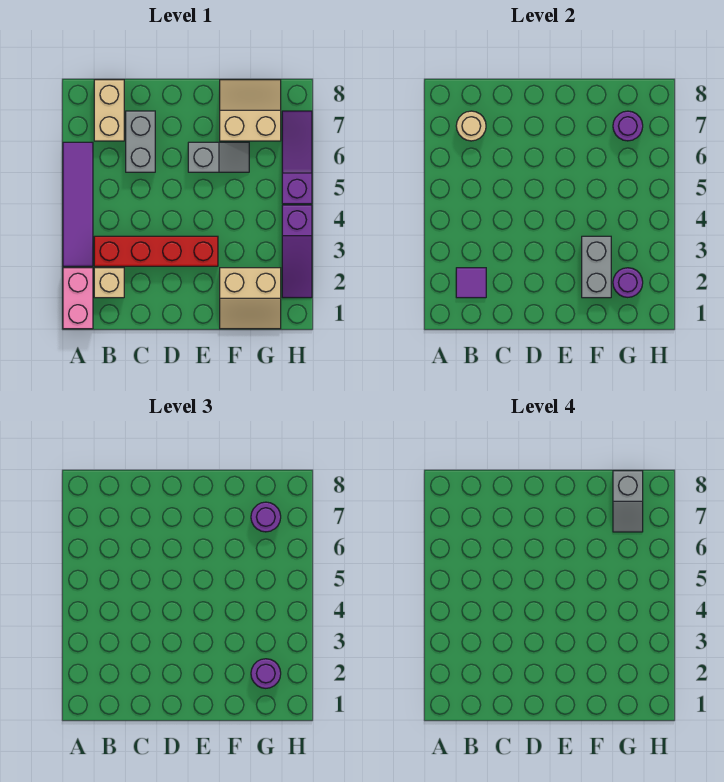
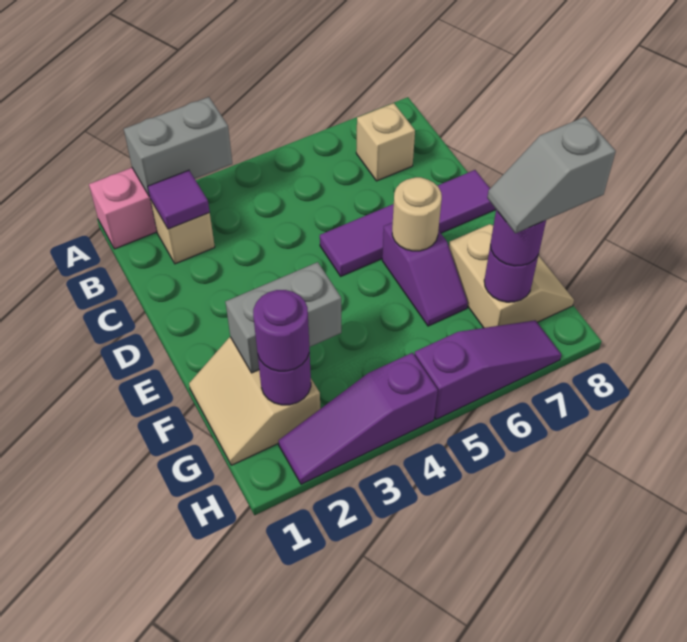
purple 1x4 tile [63,142,93,266] -> purple 1x4 tile moved to [320,170,496,276]
red 1x4 brick [94,236,218,266] -> none
tan 1x2 brick [94,80,124,141] -> tan 1x1 brick [356,103,415,181]
tan 1x1 round brick [456,111,486,141] -> tan 1x1 round brick moved to [392,177,442,251]
grey 1x2 brick [126,111,155,172] -> grey 1x2 brick moved to [124,97,232,197]
grey 1x2 slope [188,142,249,172] -> purple 1x2 slope [382,222,468,326]

